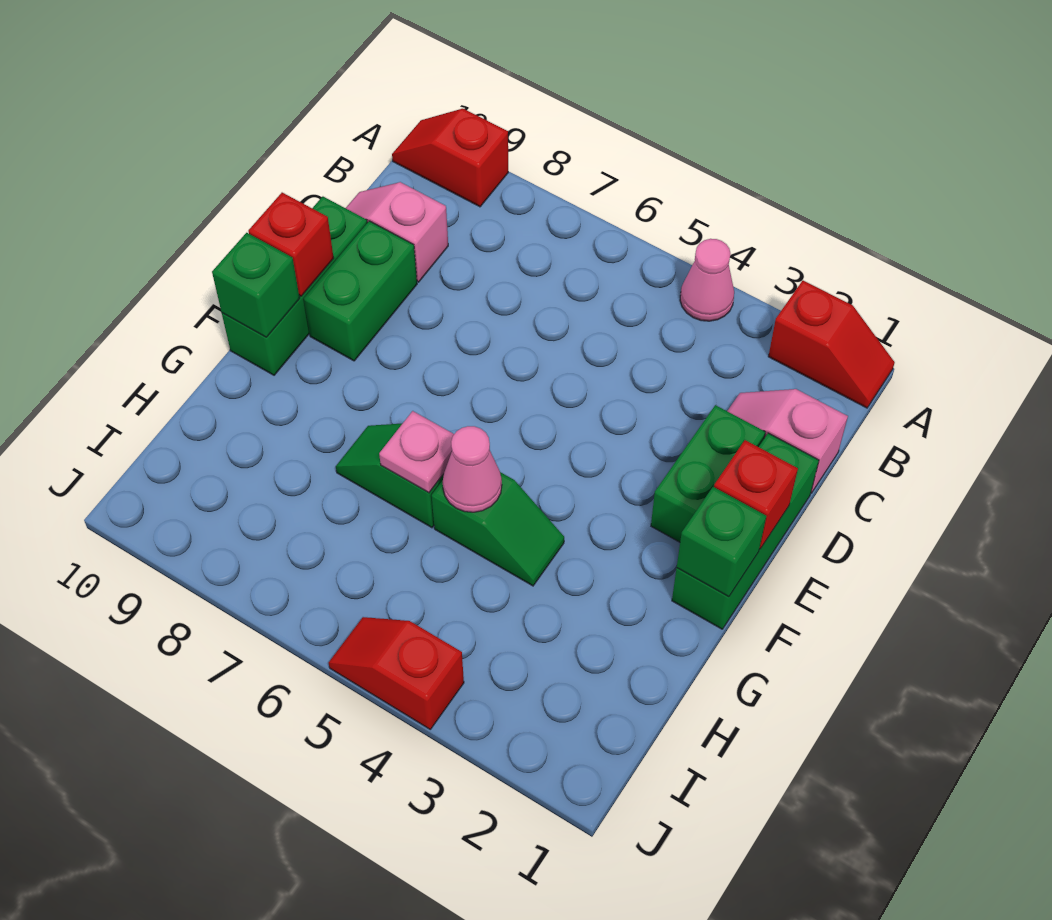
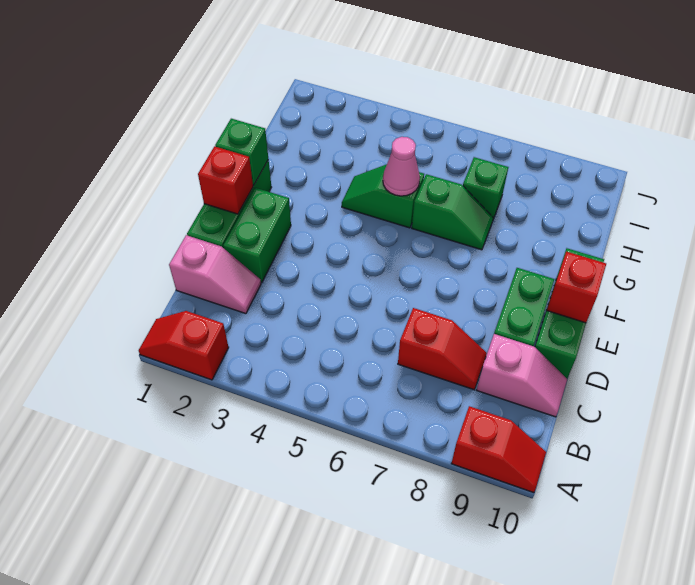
pink 1x1 cone [680,239,734,321] -> none
green 1x1 brick [212,233,300,337] -> green 1x1 brick moved to [463,157,508,219]
pink 1x1 plate [379,411,454,493] -> none
red 1x2 slope [329,617,464,729] -> red 1x2 slope moved to [398,308,487,390]

